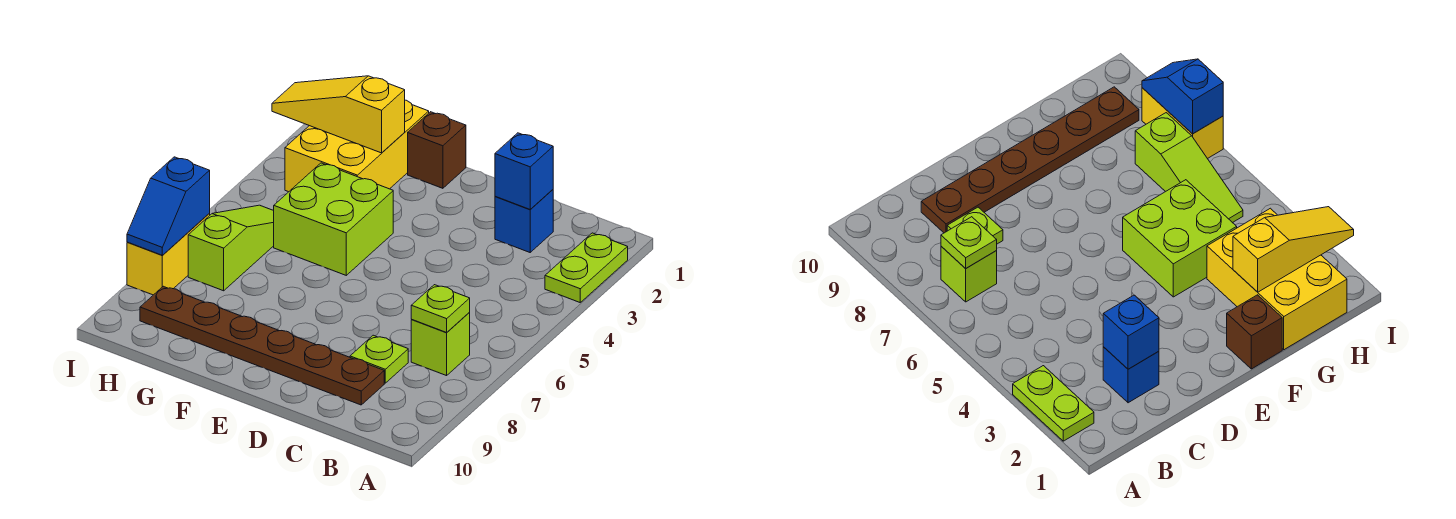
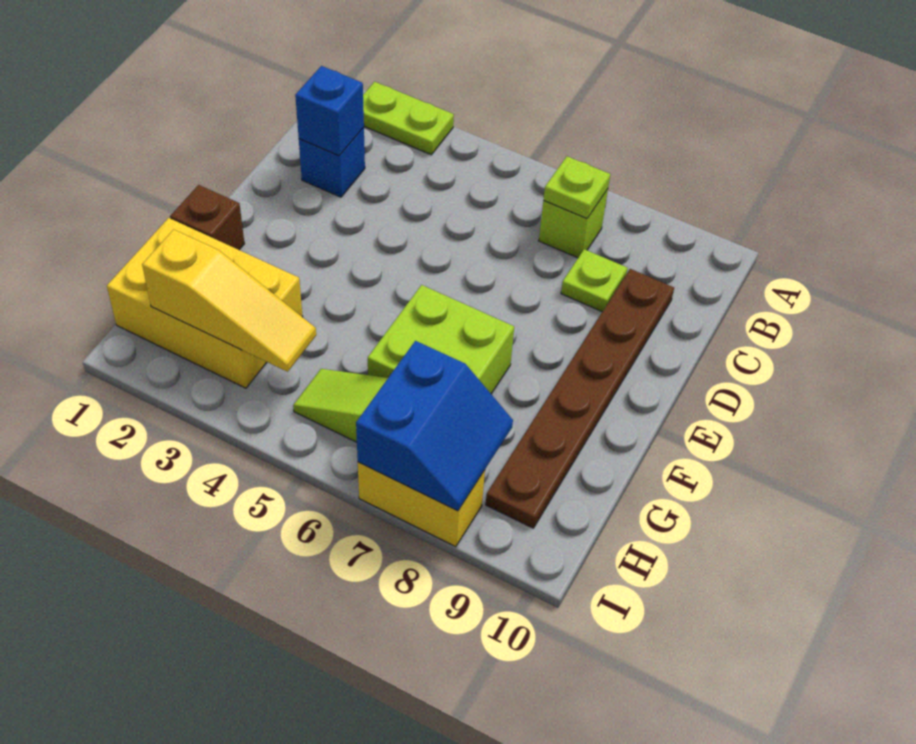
lime 2x2 brick [274,163,393,275] -> lime 2x2 brick moved to [368,285,514,394]
yellow 1x3 slope [272,76,405,153] -> yellow 1x3 slope turned to [142,229,316,372]
blue 1x2 slope [127,157,210,255] -> blue 2x2 slope [356,341,513,511]

